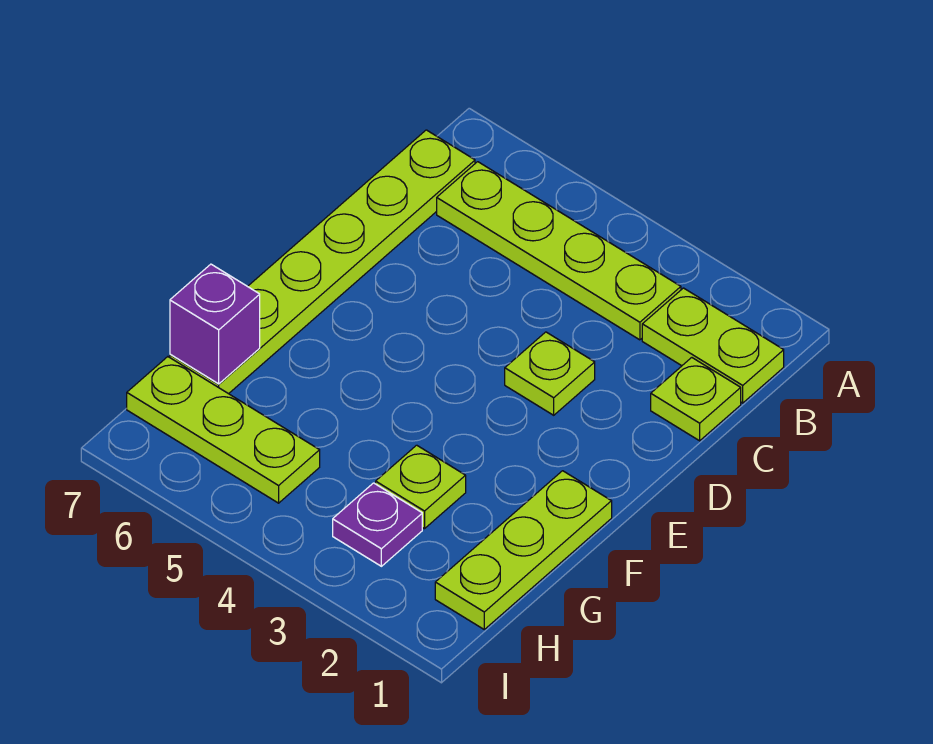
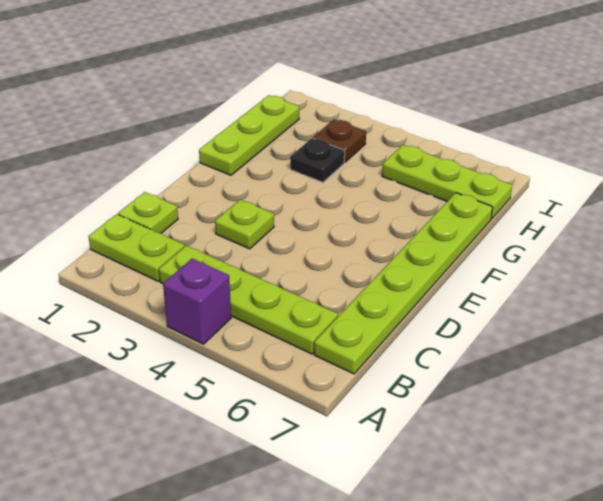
lime 1x1 plate [376,445,466,529] -> black 1x1 plate [290,138,345,182]
purple 1x1 brick [170,264,260,384] -> purple 1x1 brick moved to [163,258,231,344]
purple 1x1 plate [333,483,422,566] -> brown 1x1 plate [313,119,366,162]

